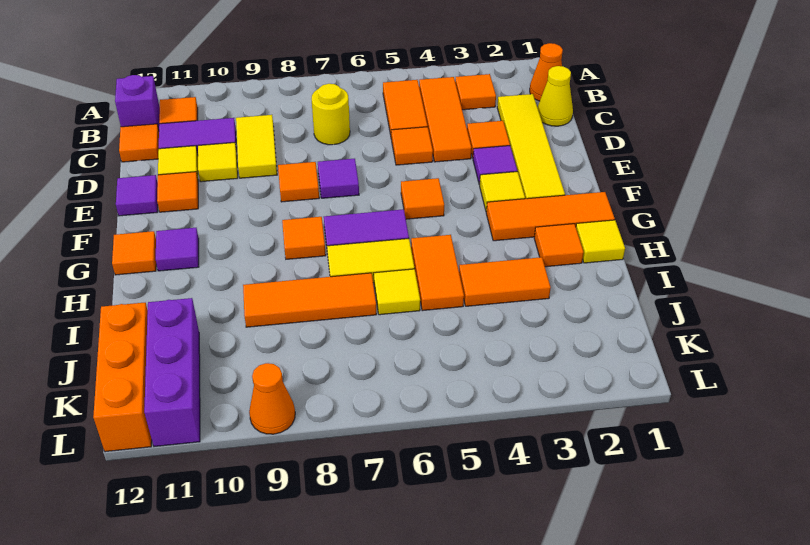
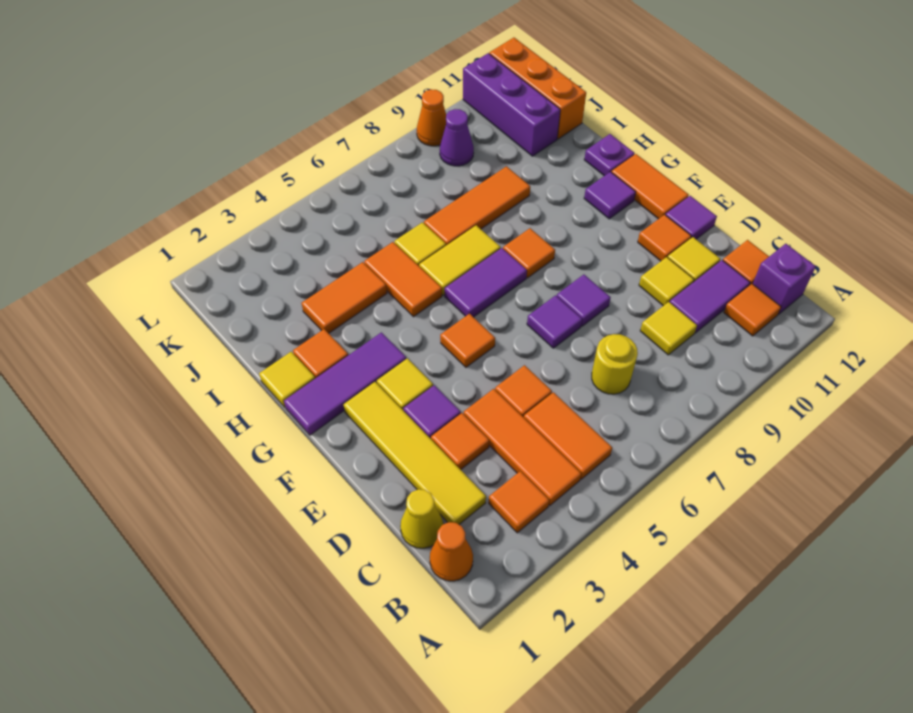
yellow 1x2 tile [236,115,277,178] -> yellow 1x1 tile [640,302,697,355]
orange 1x1 tile [278,162,319,202] -> purple 1x1 tile [557,275,611,326]
orange 1x3 tile [486,192,615,241] -> purple 1x3 tile [284,332,406,435]
orange 1x1 tile [112,231,156,275] -> orange 1x2 tile [612,154,689,219]
none -> purple 1x1 plate [584,134,635,176]
none -> purple 1x1 cone [440,109,474,166]

